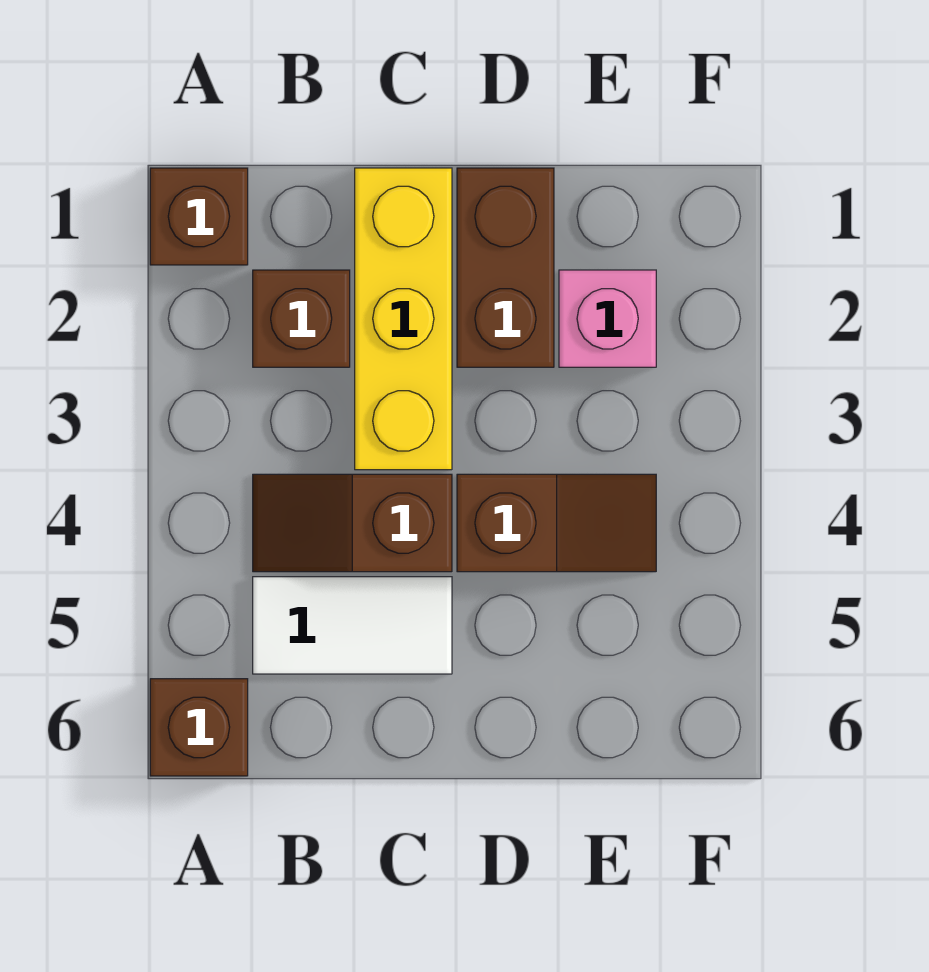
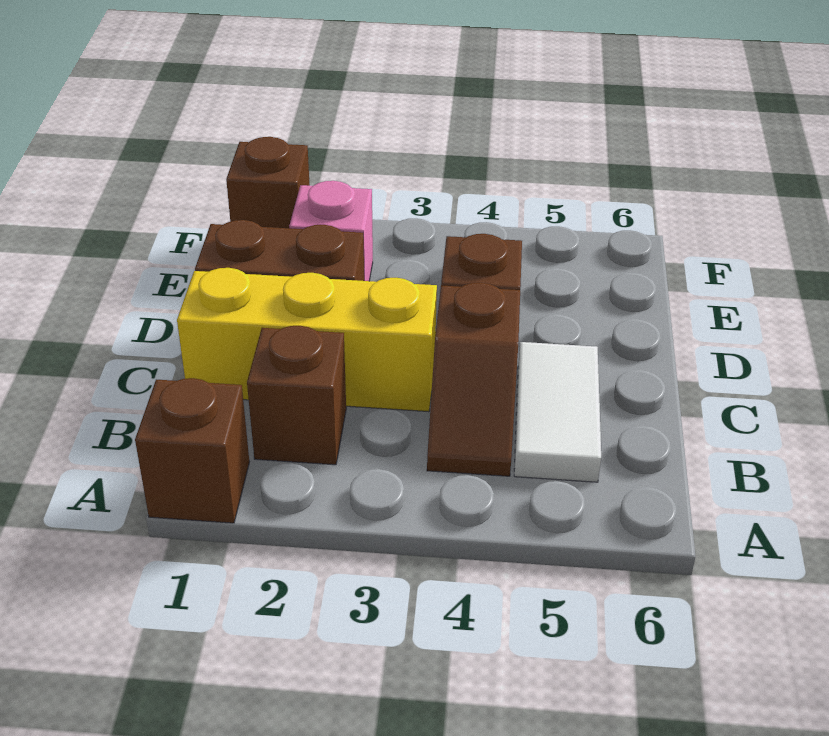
brown 1x1 brick [150,679,248,776] -> brown 1x1 brick moved to [226,137,310,228]

